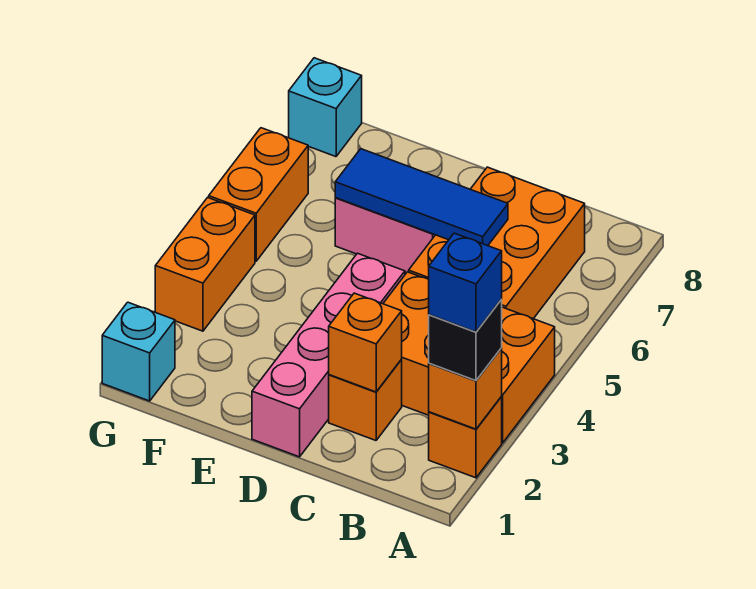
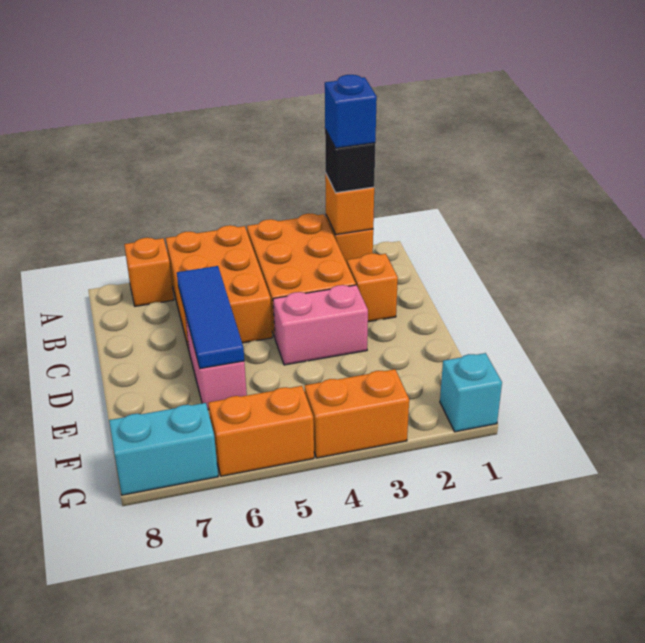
orange 2x3 brick [409,167,585,319] -> orange 2x3 brick turned to [166,225,272,349]
orange 1x1 brick [329,293,402,392] -> orange 1x1 brick moved to [124,238,174,306]
pink 1x4 brick [252,253,405,457] -> pink 1x2 brick [273,285,368,365]
cyan 1x1 brick [288,58,362,157] -> cyan 1x2 brick [109,403,218,495]

